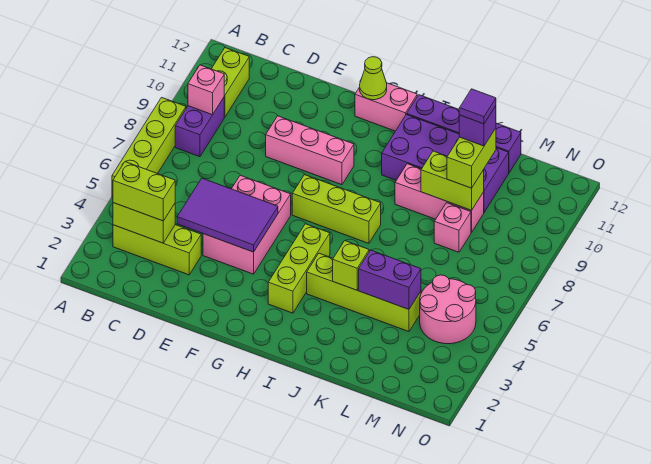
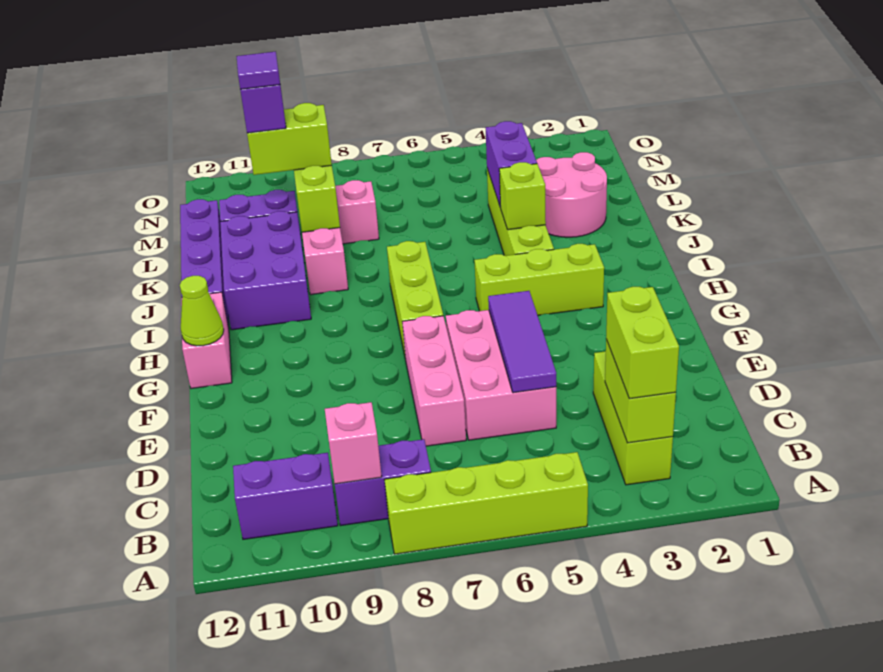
lime 1x2 brick [212,48,249,117] -> purple 1x2 brick [233,453,338,539]
purple 2x3 tile [177,178,278,252] -> purple 1x3 tile [488,291,556,393]
pink 2x3 brick [203,175,291,274] -> pink 2x3 brick turned to [446,310,556,440]
pink 1x3 brick [266,116,354,185] -> pink 1x3 brick moved to [402,316,466,446]
pink 2x2 round brick [420,275,476,344] -> pink 2x2 round brick moved to [536,152,607,237]

